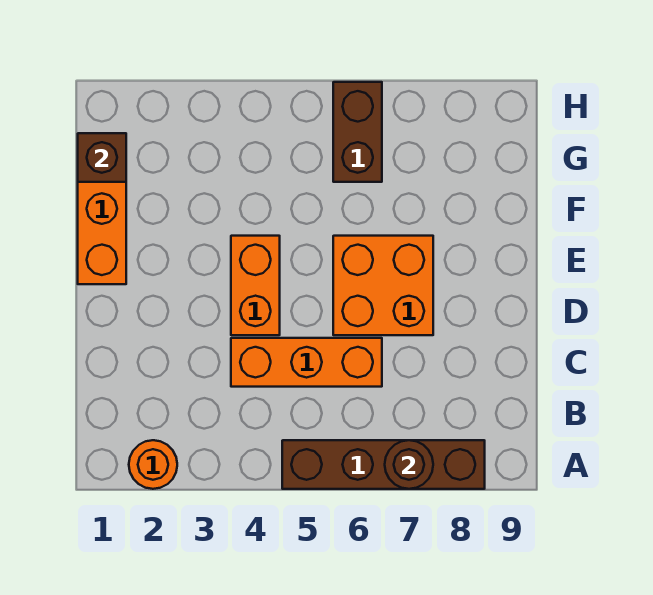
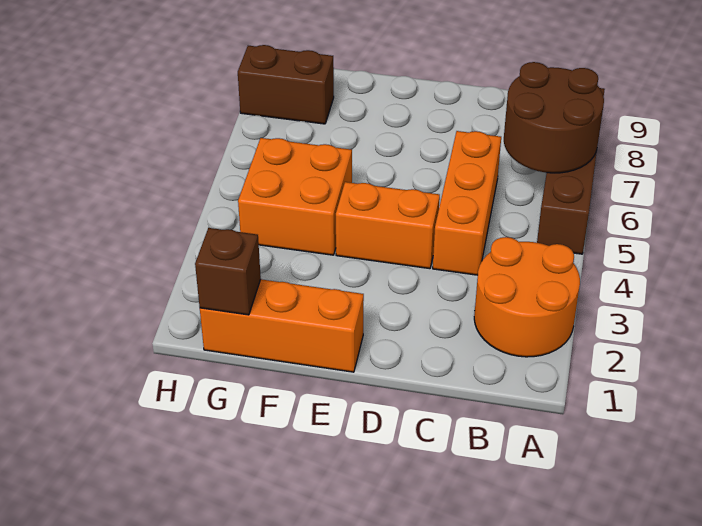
orange 1x1 round brick [129,440,177,489] -> orange 2x2 round brick [474,237,580,357]
brown 1x1 round brick [385,440,433,489] -> brown 2x2 round brick [504,62,604,173]
orange 2x2 brick [333,236,433,335] -> orange 2x2 brick moved to [238,138,352,255]
brown 1x2 brick [333,82,382,182] -> brown 1x2 brick moved to [238,45,334,124]

